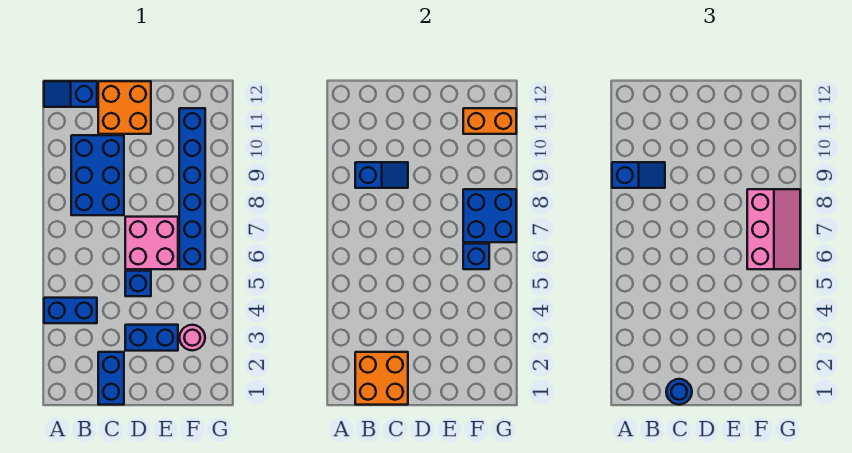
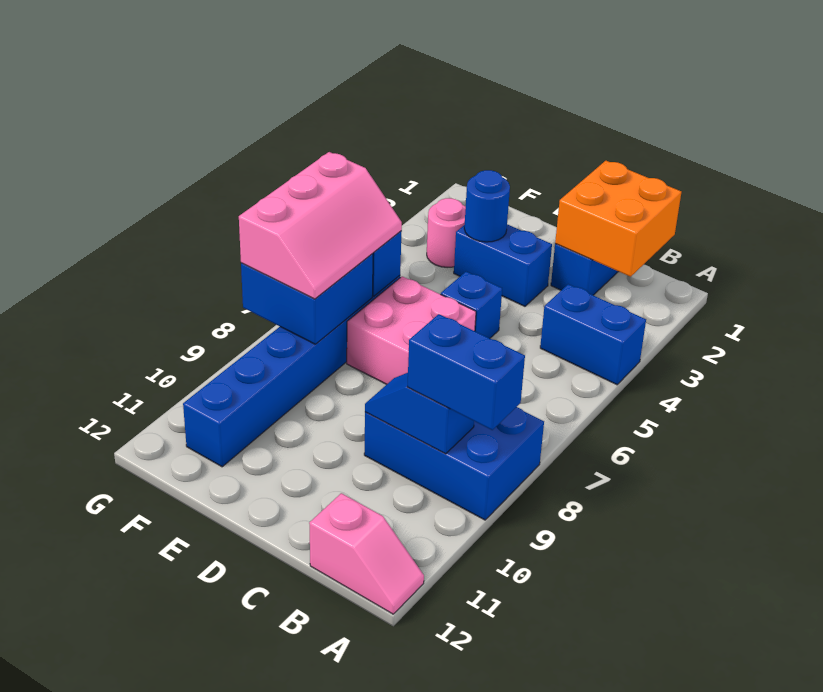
blue 1x2 slope [612,162,665,188] -> blue 1x2 brick [407,314,525,430]
blue 1x2 slope [44,81,97,107] -> pink 1x2 slope [309,493,424,614]
blue 2x3 brick [71,135,124,215] -> blue 2x3 brick turned to [364,407,544,520]
blue 1x1 round brick [666,379,692,405] -> blue 1x1 round brick moved to [464,170,510,242]
orange 2x2 brick [98,81,151,134] -> none
pink 2x3 slope [747,189,800,269] -> pink 2x3 slope turned to [239,152,402,299]
orange 1x2 brick [463,108,516,134] -> none

